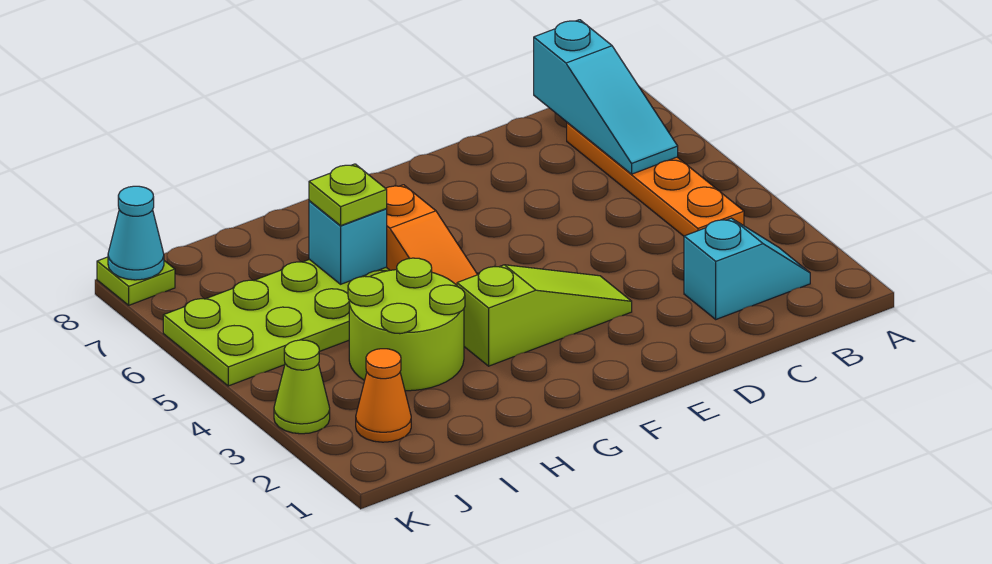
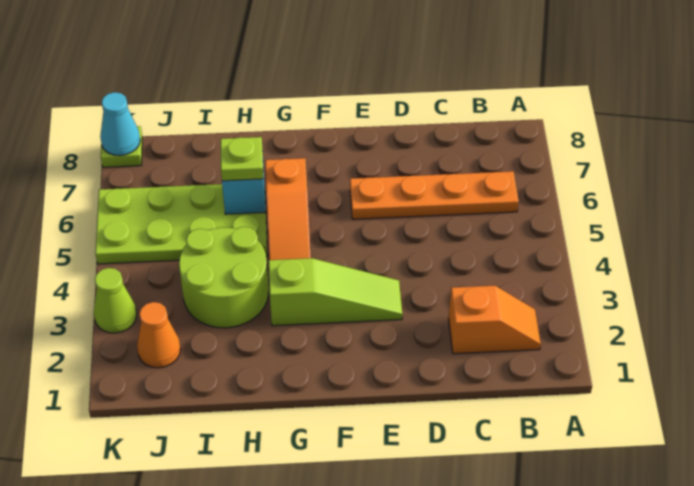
cyan 1x2 slope [684,218,810,319] -> orange 1x2 slope [449,286,541,354]
orange 1x4 plate [567,123,744,236] -> orange 1x4 plate turned to [350,171,519,219]
cyan 1x3 slope [534,20,678,174] -> none

